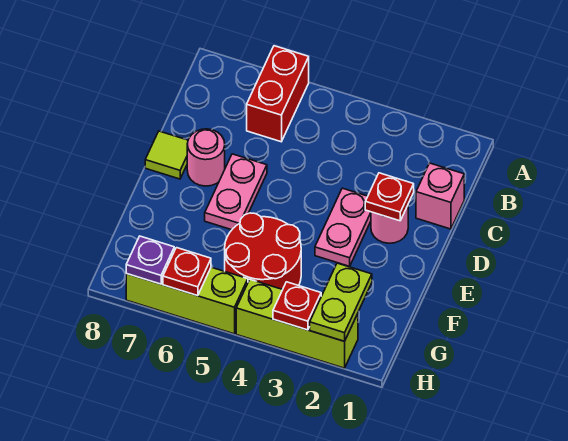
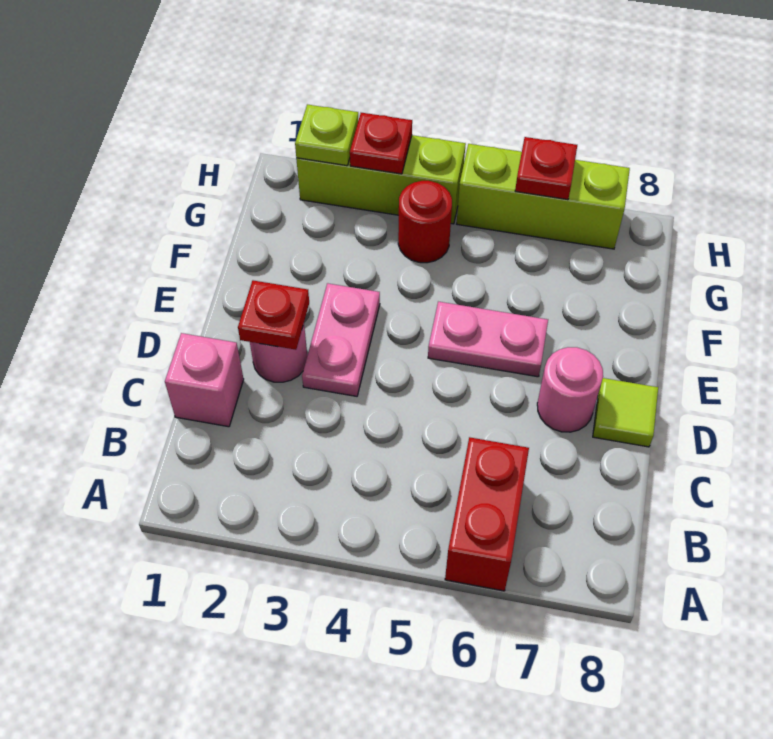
pink 1x2 plate [205,154,267,230] -> pink 1x2 plate turned to [428,302,548,377]
red 2x2 round brick [225,213,301,290] -> red 1x1 round brick [398,181,452,263]
lime 1x2 plate [310,263,372,341] -> lime 1x1 plate [295,104,358,166]
purple 1x1 plate [126,236,174,284] -> none

